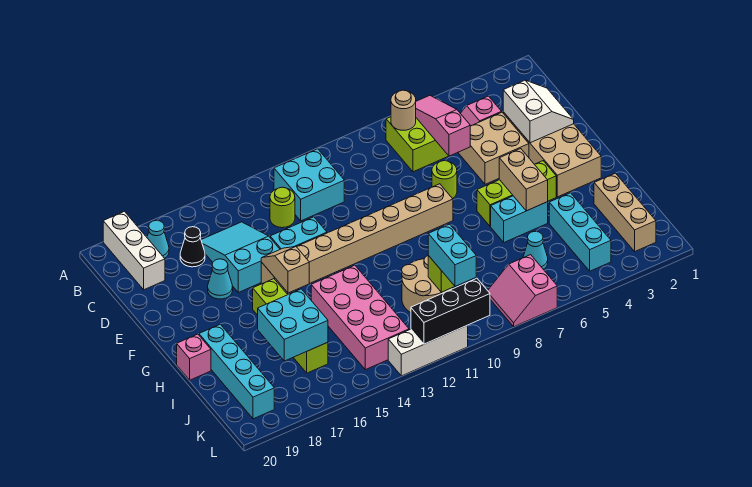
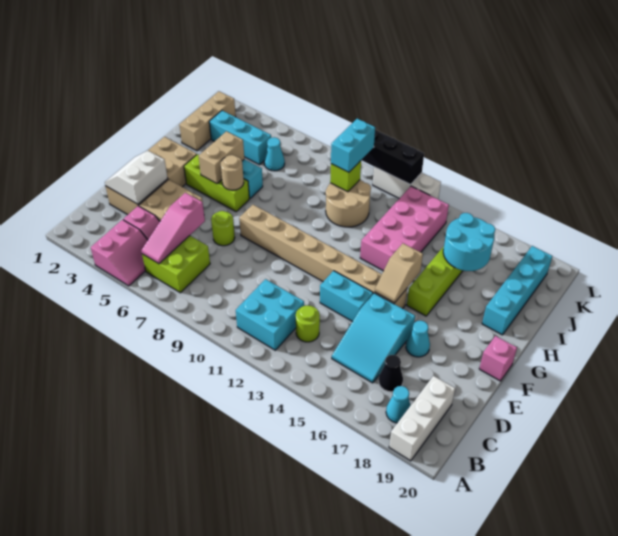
tan 1x1 round brick [391,90,416,130] -> tan 1x1 round brick moved to [221,155,244,190]
pink 1x1 brick [177,334,211,380] -> pink 1x1 brick moved to [479,336,517,381]
cyan 1x3 brick [549,193,611,271] -> cyan 1x3 brick turned to [209,111,271,165]
cyan 2x2 brick [258,289,328,361] -> cyan 2x2 round brick [443,213,495,271]
pink 2x2 slope [488,255,557,327] -> pink 2x2 slope moved to [91,220,148,286]

